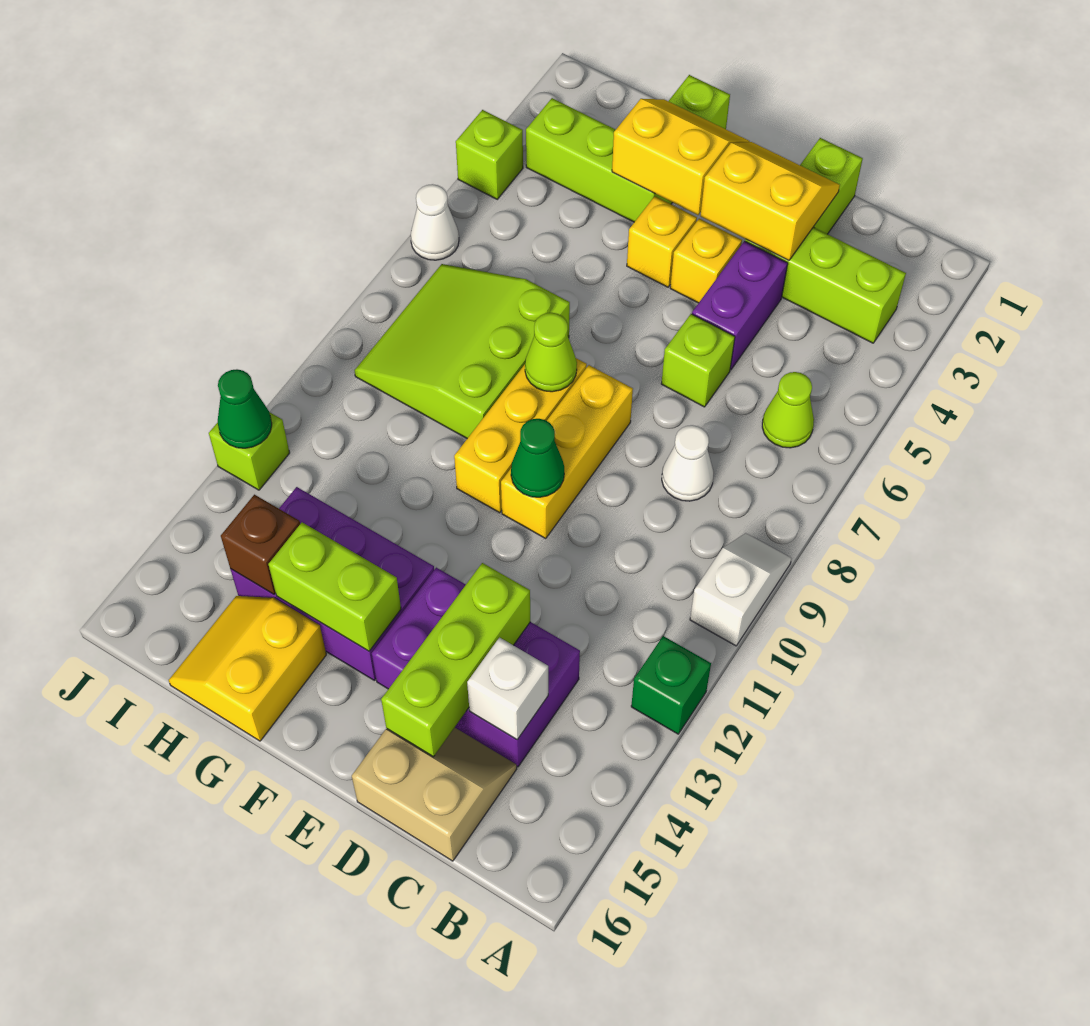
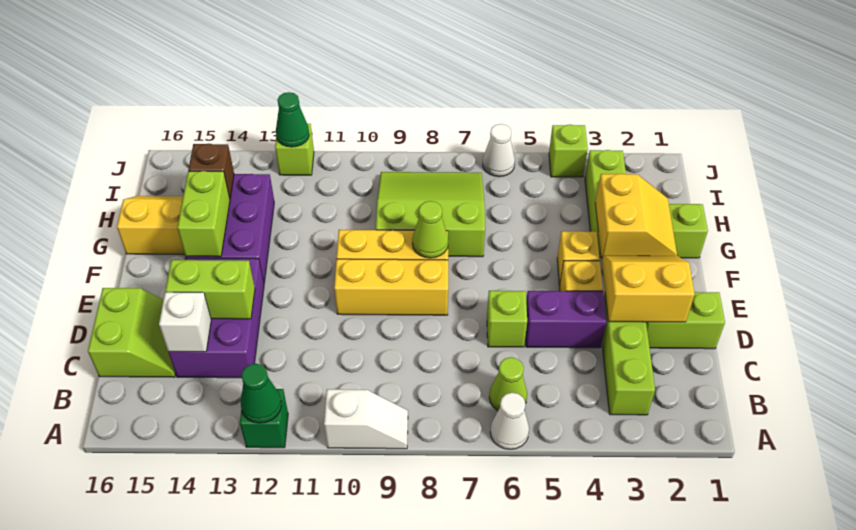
white 1x1 cone [662,425,714,501] -> white 1x1 cone moved to [490,393,529,449]
tan 2x2 slope [352,728,517,861] -> lime 2x2 slope [88,288,176,377]
yellow 2x2 slope [701,142,840,260] -> yellow 2x2 slope turned to [602,256,695,322]
lime 1x3 brick [381,563,530,757] -> lime 1x2 brick [165,260,255,319]
green 1x1 cone [511,419,564,497] -> green 1x1 cone moved to [241,364,282,423]

